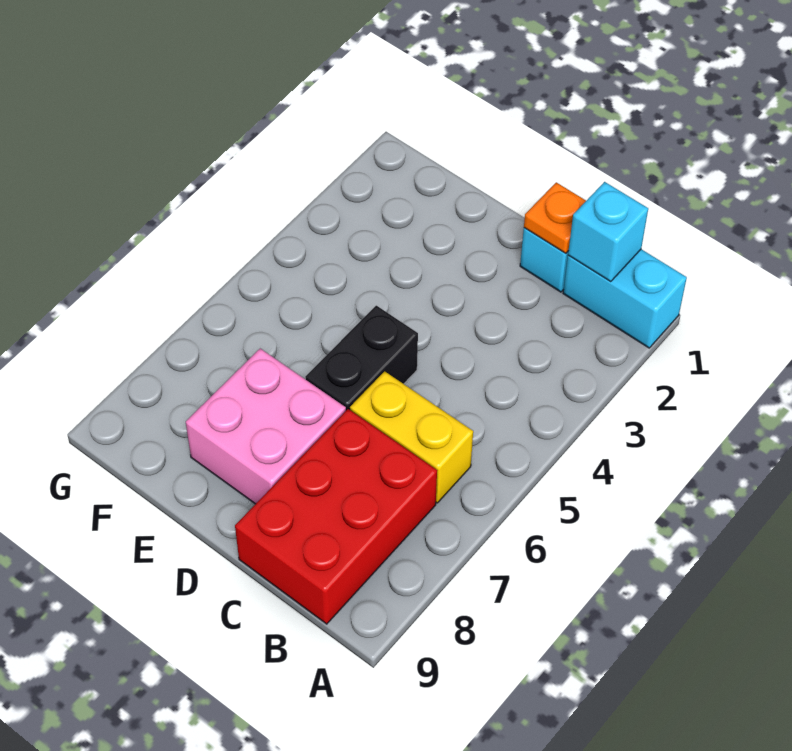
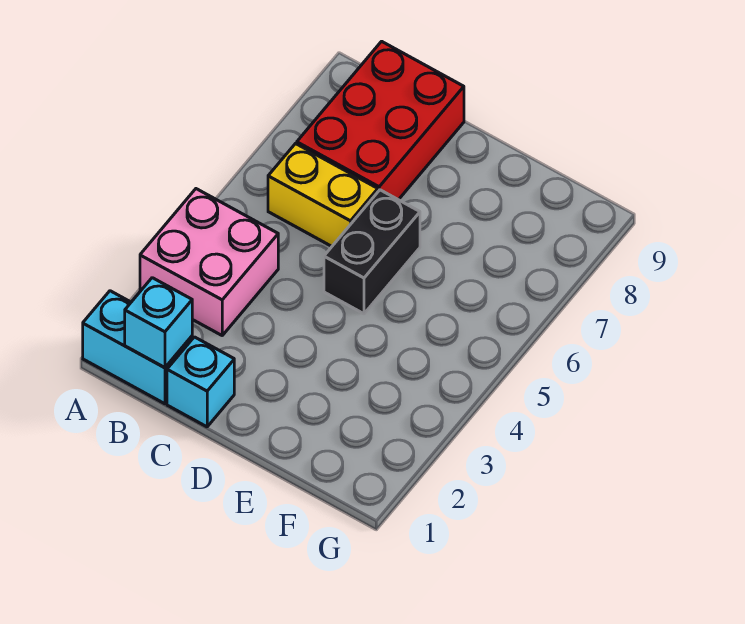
orange 1x1 plate [524,182,586,253] -> none
pink 2x2 brick [186,349,346,504] -> pink 2x2 brick moved to [140,189,278,335]

